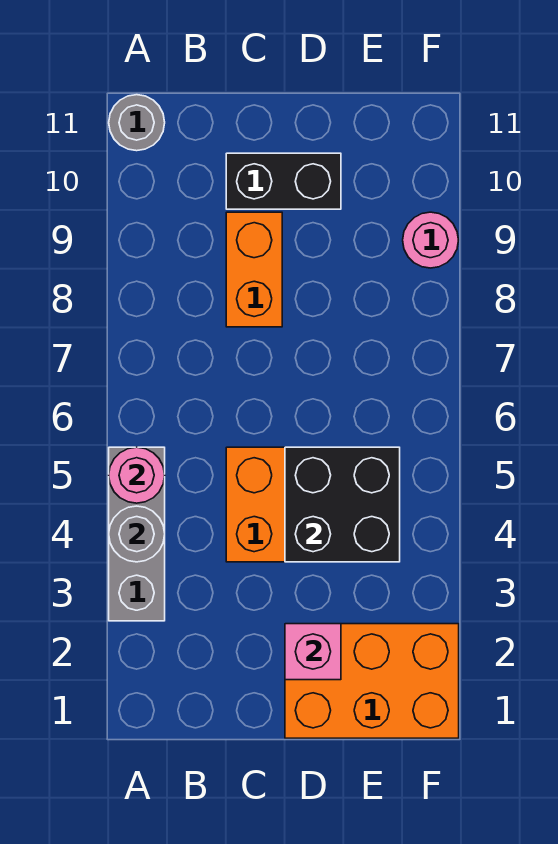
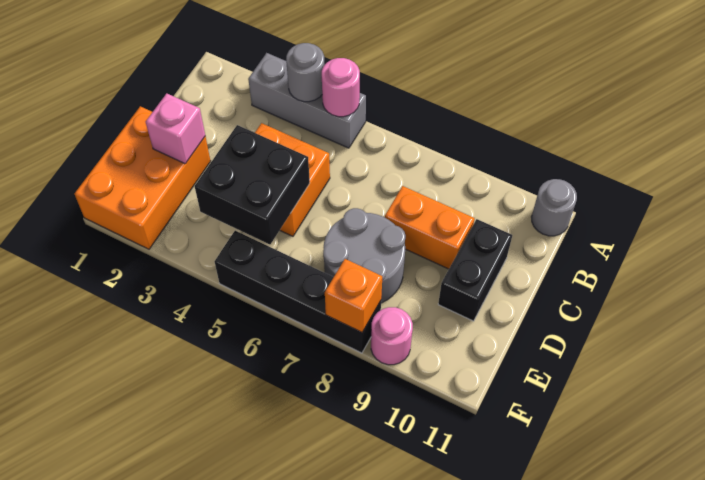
none -> grey 2x2 round brick [323,208,405,303]
none -> black 1x4 brick [215,231,381,353]
none -> orange 1x1 brick [325,259,382,332]

